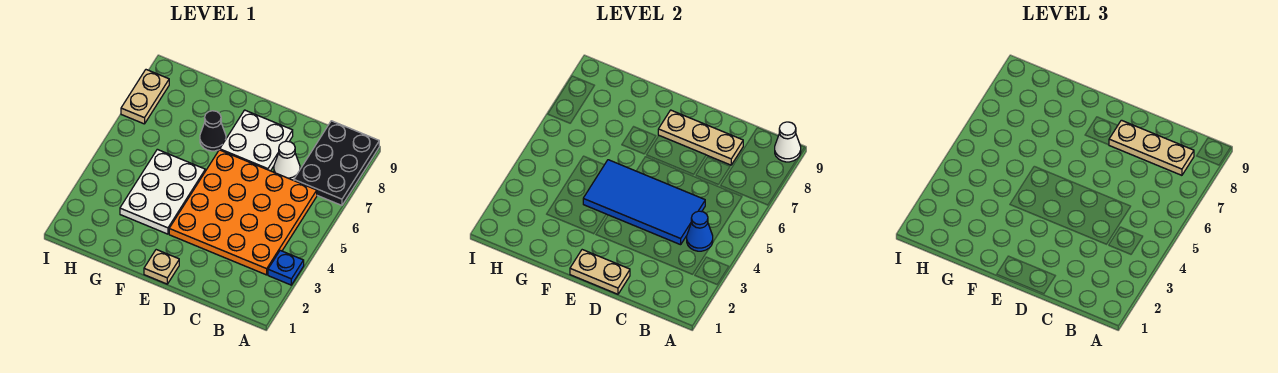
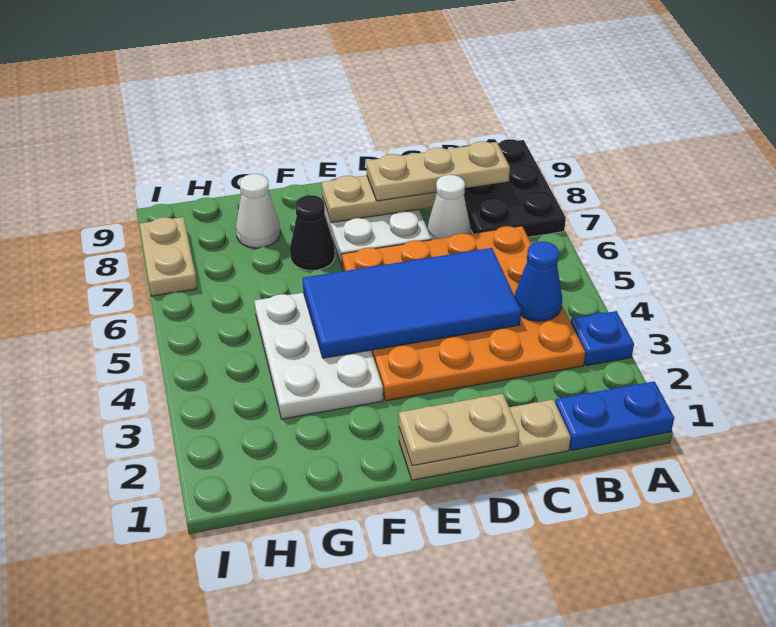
none -> blue 1x2 plate [555,381,674,450]
white 1x1 cone [775,122,801,162] -> white 1x1 cone moved to [236,174,280,248]
tan 1x1 plate [144,250,179,284] -> tan 1x3 plate [399,400,571,480]

